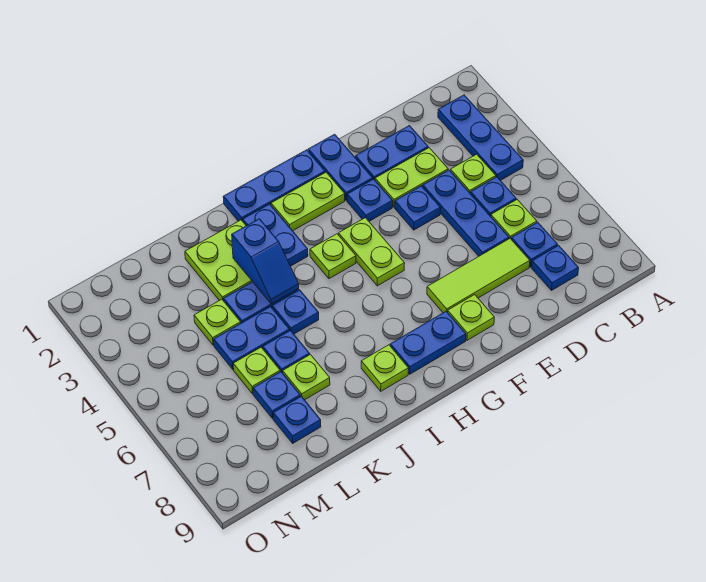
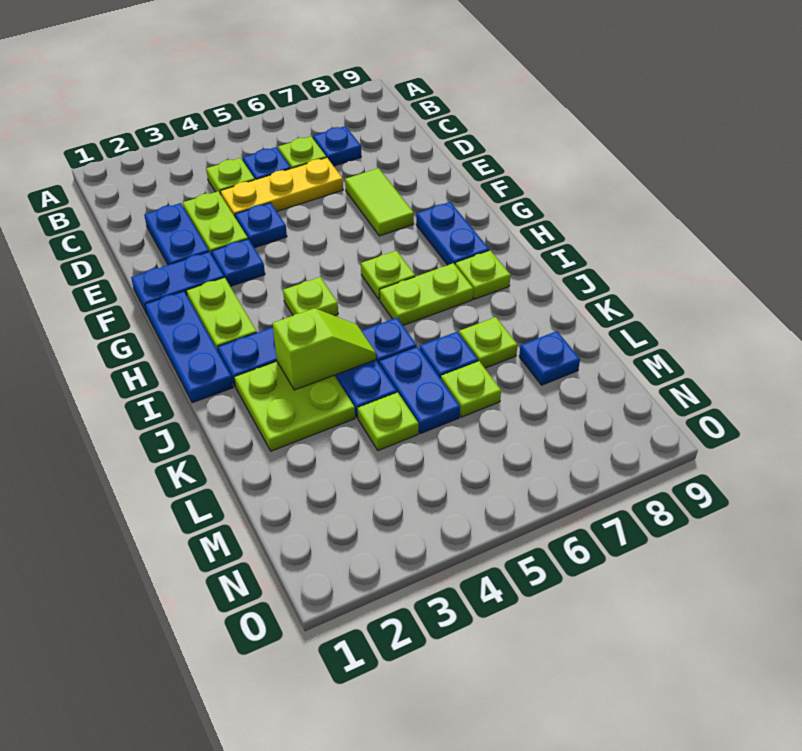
blue 1x3 plate [438,95,523,181] -> none
blue 1x1 plate [532,245,579,290] -> none
blue 1x3 plate [423,170,509,256] -> yellow 1x3 plate [220,157,343,216]
lime 1x3 tile [427,239,530,313] -> lime 1x2 tile [345,168,414,236]
lime 1x1 plate [448,295,494,340] -> lime 1x1 plate moved to [361,251,415,300]
lime 1x2 plate [339,218,405,286] -> lime 1x2 plate moved to [380,263,473,325]
blue 1x2 slope [232,219,299,304] -> lime 1x2 slope [273,308,376,390]
blue 1x1 plate [253,372,300,419] -> none

